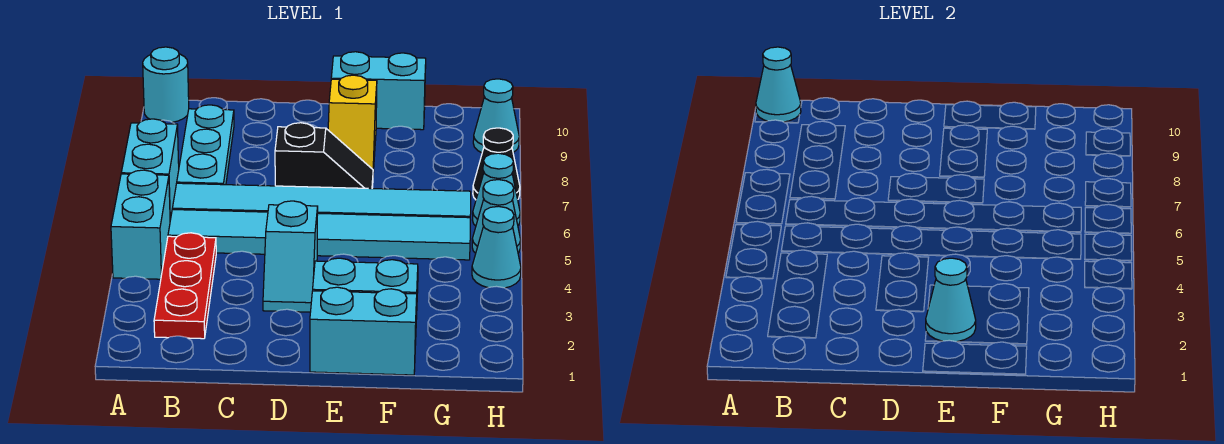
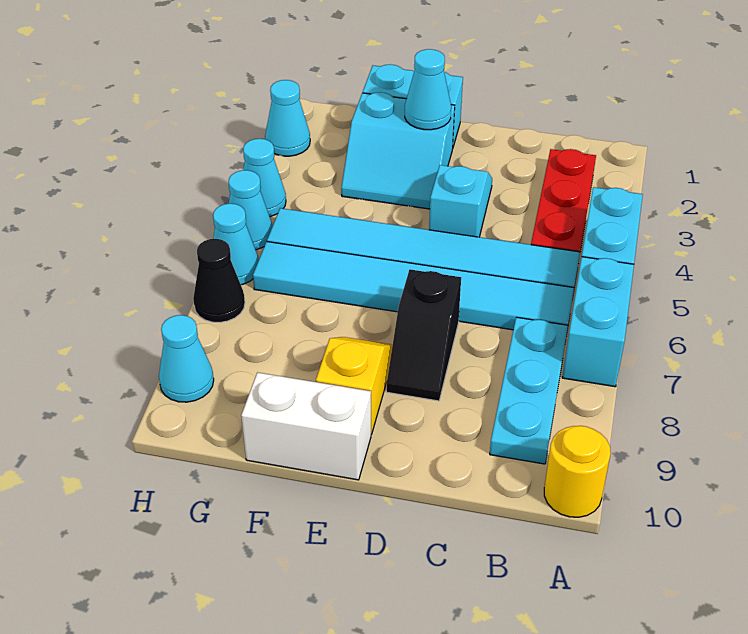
cyan 1x1 round brick [143,47,189,122] -> yellow 1x1 round brick [544,426,611,517]
cyan 1x1 cone [756,47,801,122] -> cyan 1x1 cone moved to [265,80,310,156]
black 1x2 slope [275,123,373,189] -> black 1x2 slope turned to [386,269,461,401]
cyan 1x2 brick [331,52,426,130] -> white 1x2 brick [241,372,371,480]

